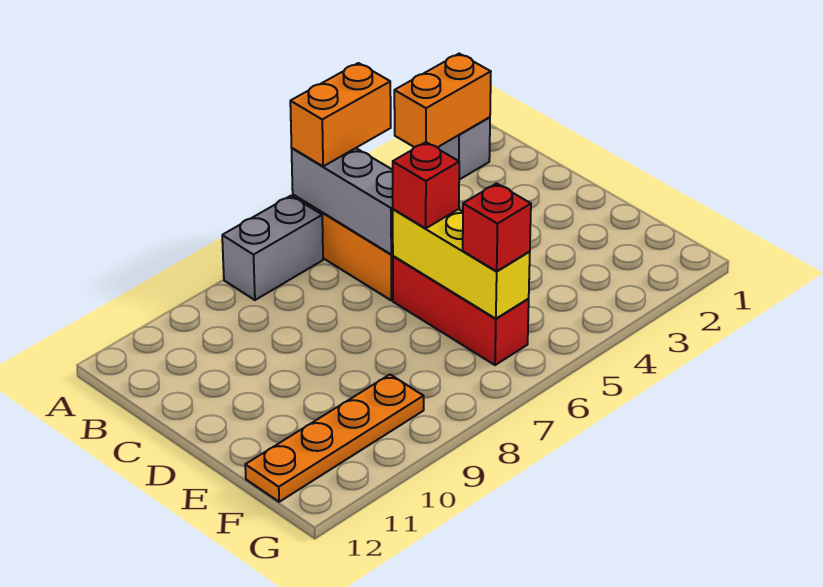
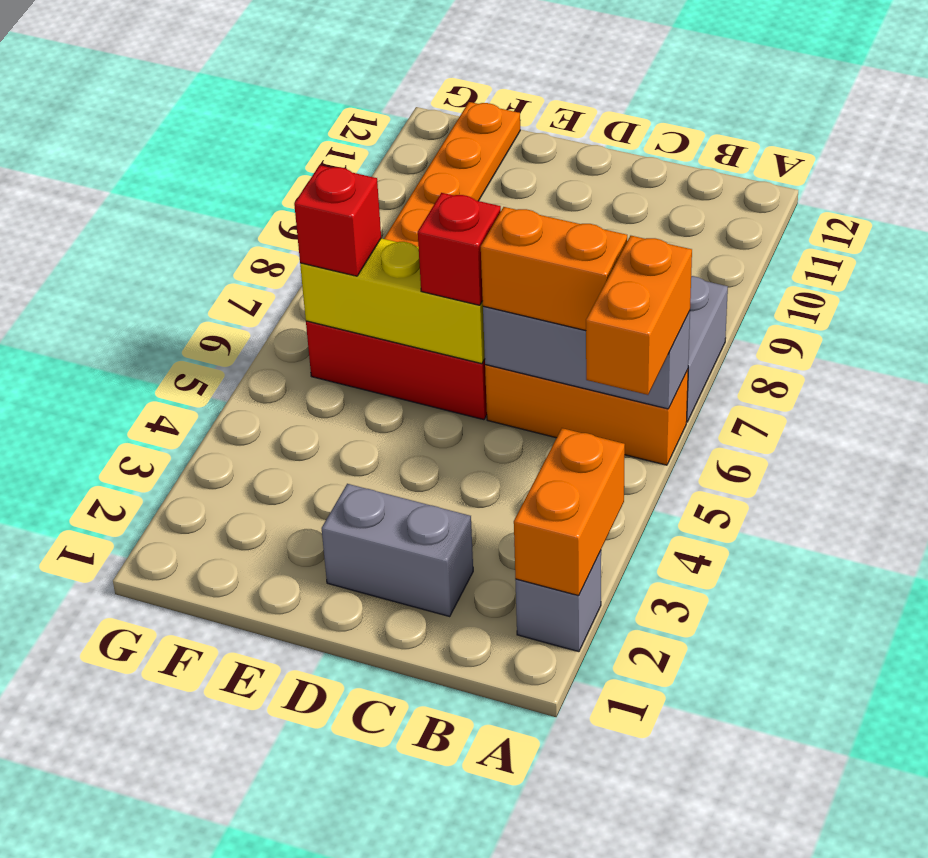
none -> orange 1x2 brick [481,207,627,331]
none -> grey 1x2 brick [322,484,473,616]

